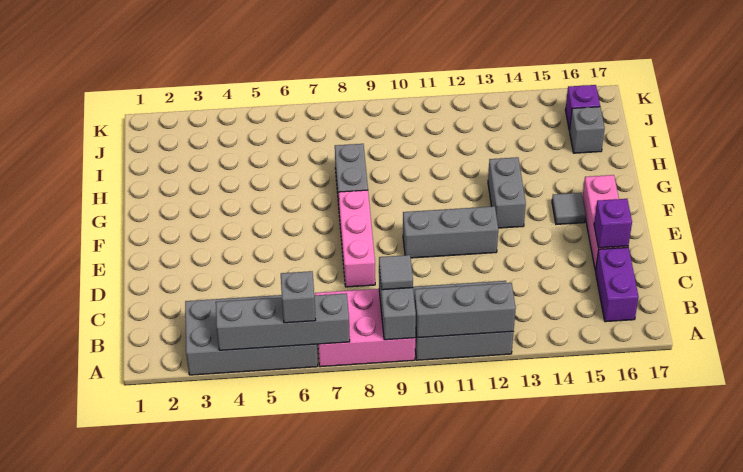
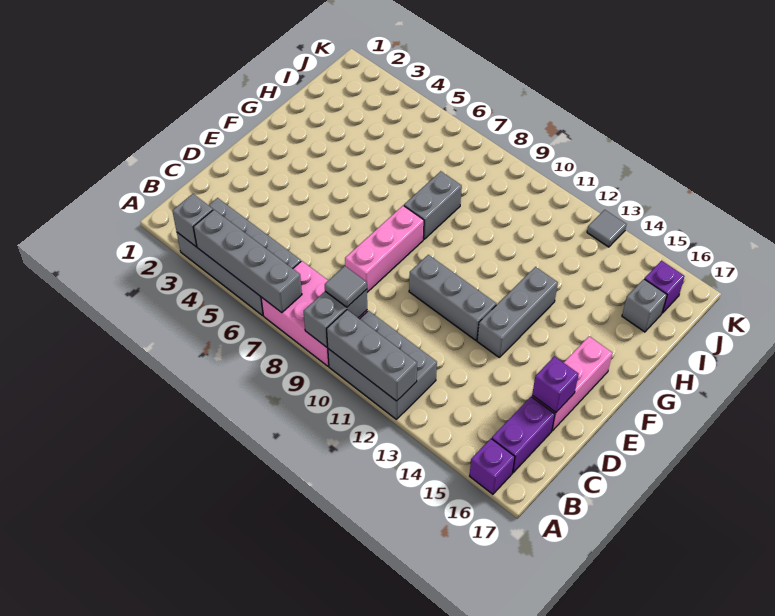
grey 1x1 brick [281,271,316,323] -> grey 1x1 brick moved to [172,194,213,247]
none -> purple 1x1 brick [470,439,515,494]
grey 1x2 brick [488,157,526,228] -> grey 1x3 brick [477,267,558,357]
grey 1x1 tile [552,193,586,224] -> grey 1x1 tile moved to [587,210,626,247]

